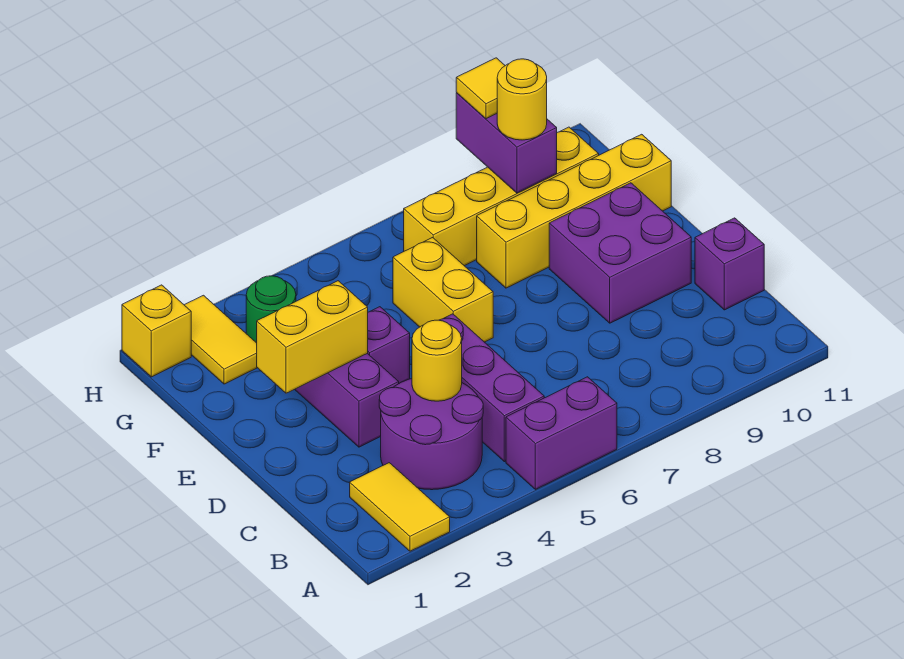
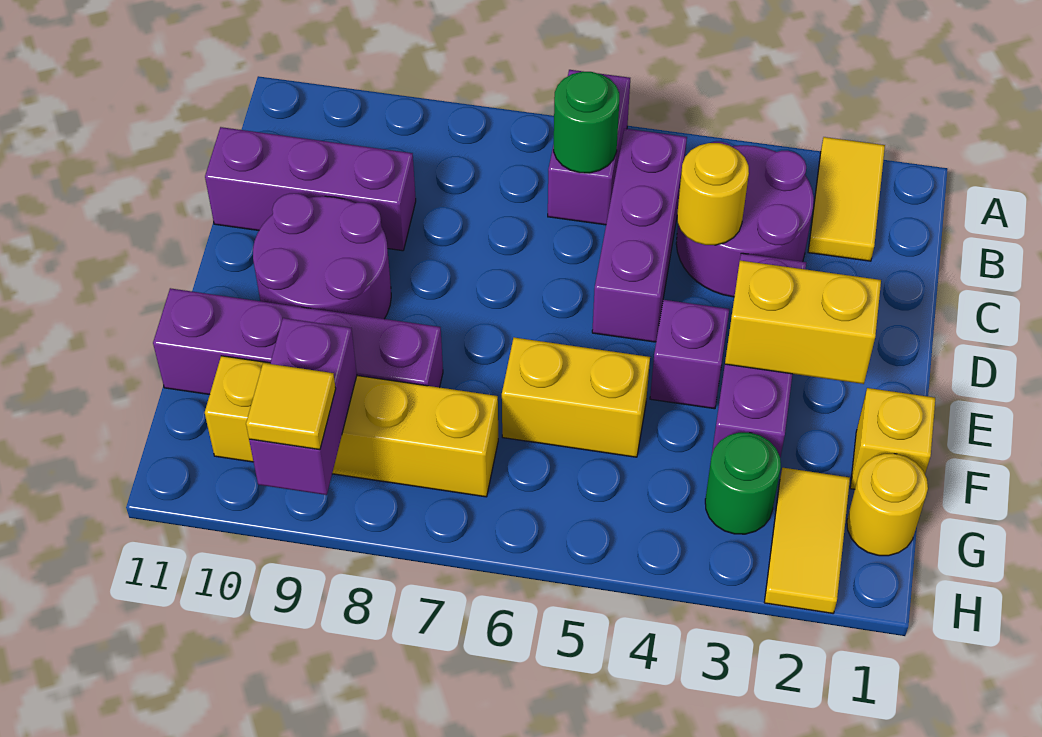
purple 1x2 brick [506,377,617,489] -> purple 1x2 brick turned to [548,70,630,225]
none -> green 1x1 round brick [554,72,619,173]
purple 1x1 brick [695,218,764,310] -> purple 1x3 brick [205,127,416,251]
purple 2x2 brick [549,183,691,323] -> purple 2x2 round brick [253,193,391,319]
yellow 1x2 brick [393,238,493,342] -> yellow 1x2 brick turned to [502,338,650,457]
yellow 1x4 brick [477,134,671,288] -> purple 1x4 brick [153,288,443,395]
yellow 1x1 round brick [497,59,547,140] -> yellow 1x1 round brick moved to [847,454,928,556]
yellow 1x1 brick [122,285,191,377] -> yellow 1x1 brick moved to [850,388,935,489]

